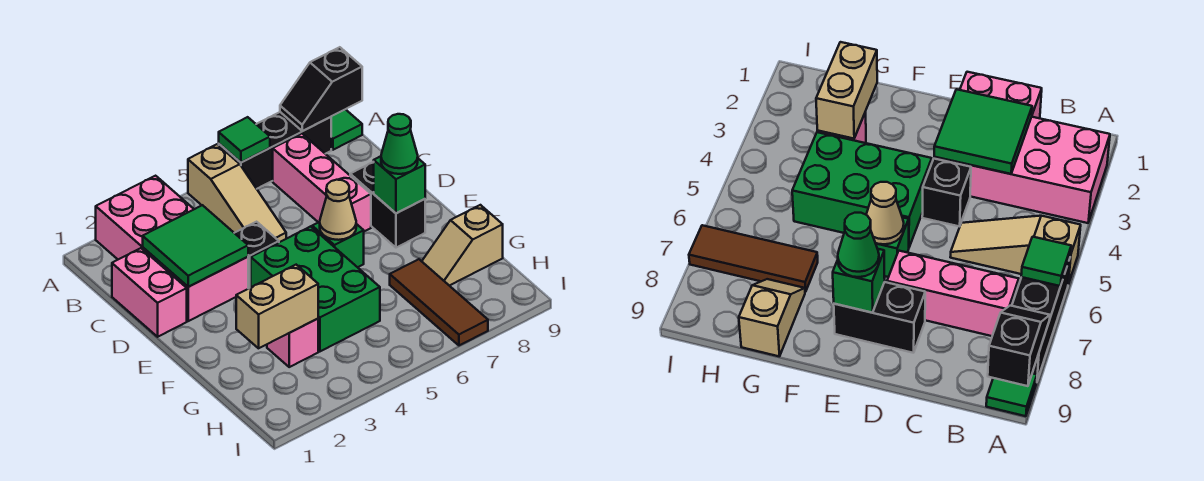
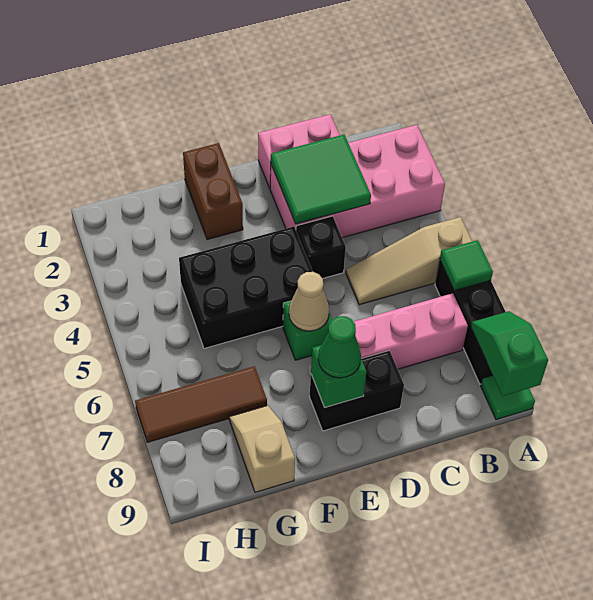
black 1x2 slope [280,47,362,131] -> green 1x2 slope [471,311,548,396]
green 2x3 brick [251,226,380,351] -> black 2x3 brick [179,227,313,348]
none -> brown 1x2 brick [183,143,243,240]
tan 1x2 brick [236,265,318,348] -> none
pink 1x1 brick [267,319,318,367] -> none

